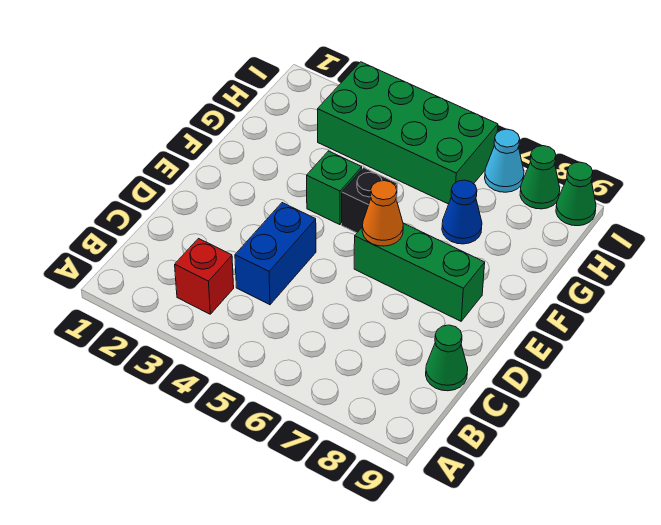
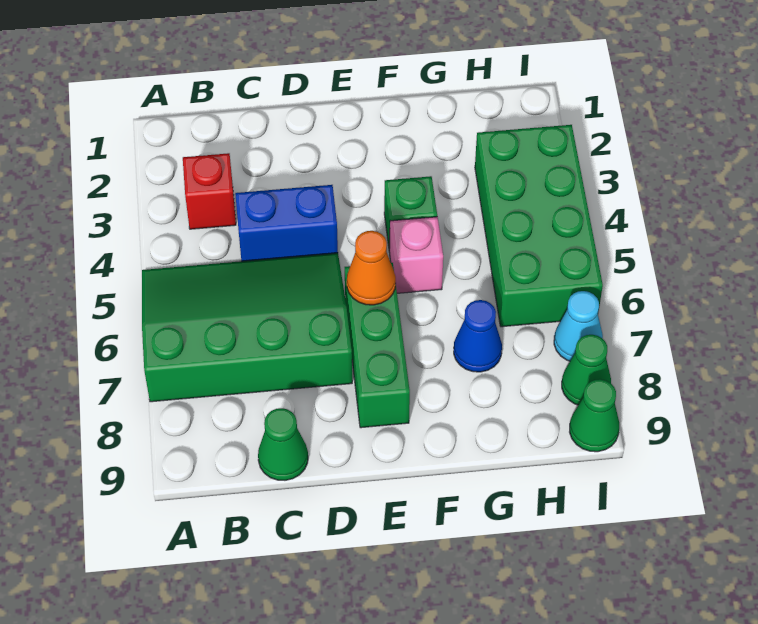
none -> green 3x4 slope [142,253,352,402]
black 1x1 brick [342,168,397,233] -> pink 1x1 brick [390,217,443,293]

